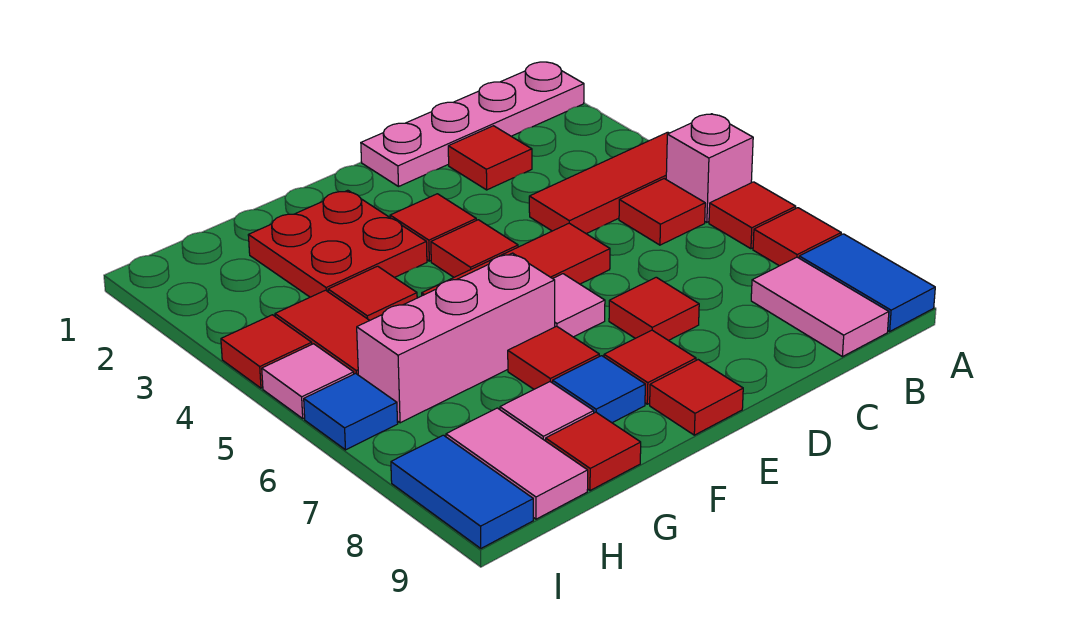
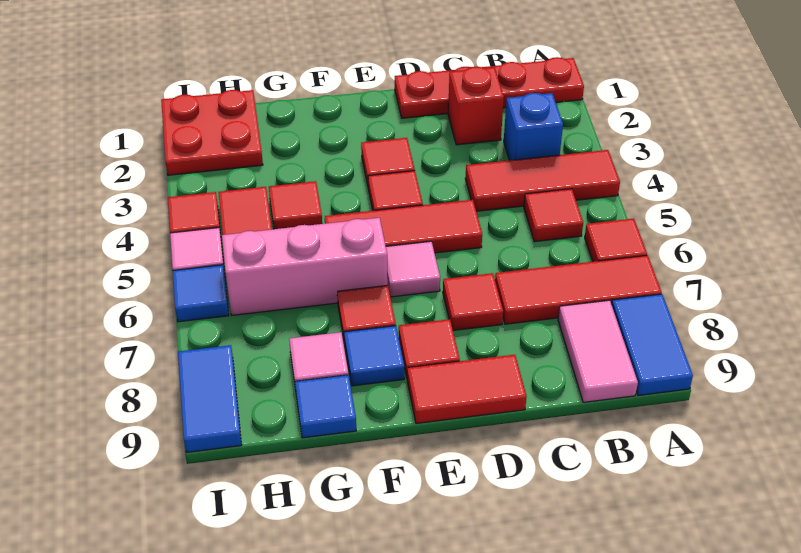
pink 1x4 plate [361,62,584,186] -> red 1x4 plate [395,57,584,118]
pink 1x1 brick [666,114,753,222] -> none
red 1x1 tile [753,208,841,266] -> red 1x3 tile [495,255,662,324]
none -> blue 1x1 brick [504,93,563,160]
red 1x1 tile [448,126,532,190] -> red 1x1 brick [448,67,504,145]
red 1x1 tile [650,360,743,435] -> red 1x2 tile [407,355,527,424]
red 2x2 plate [248,190,427,297] -> red 2x2 plate moved to [161,90,263,175]
red 1x1 tile [546,412,641,491] -> blue 1x1 tile [295,375,356,438]
pink 1x2 tile [446,408,588,519] -> none

